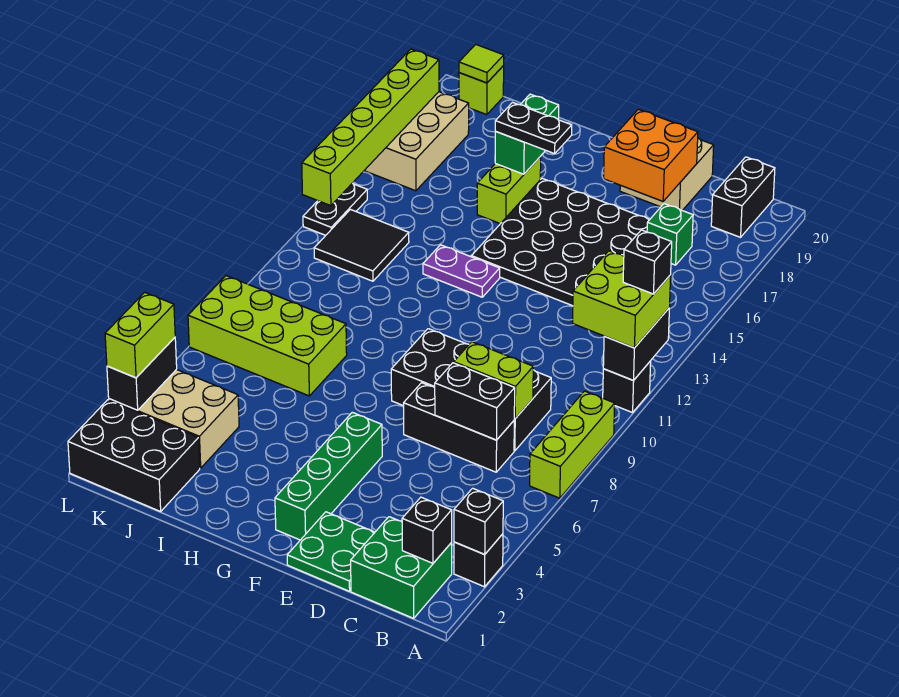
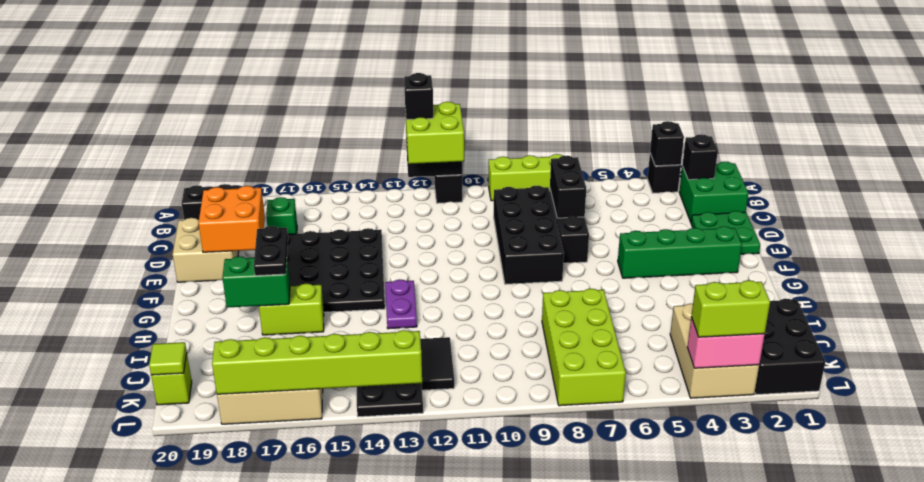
lime 1x2 brick [454,342,533,419] -> none
black 1x2 brick [107,338,177,410] -> pink 1x2 brick [687,318,765,368]

